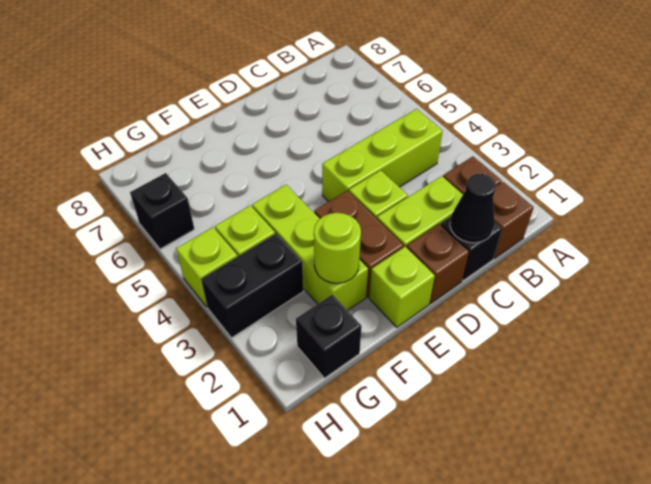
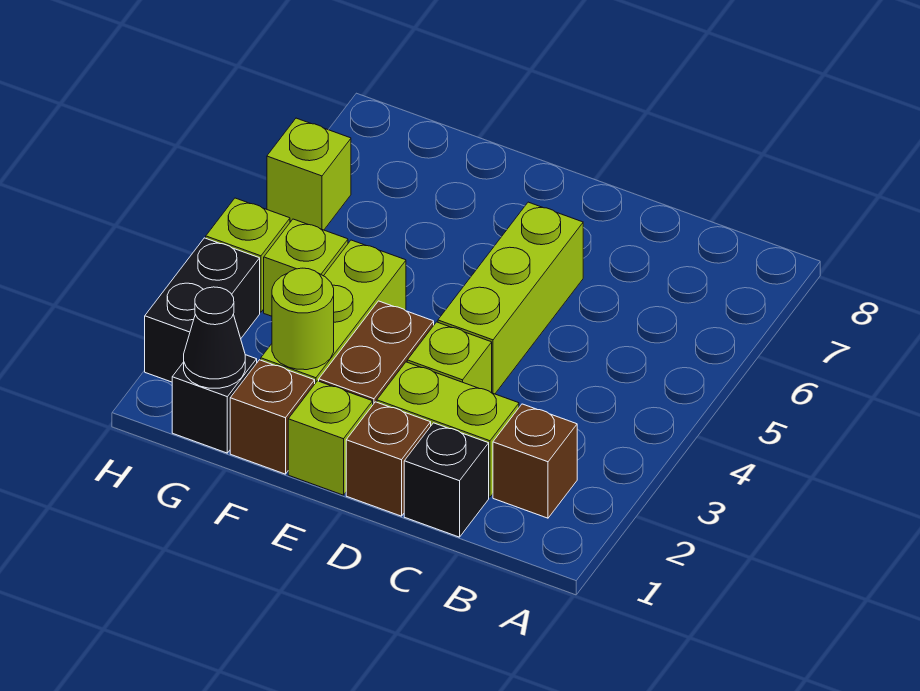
brown 1x1 brick [493,182,534,258] -> brown 1x1 brick moved to [230,360,315,474]
lime 1x3 brick [322,109,443,202] -> lime 1x3 brick turned to [438,202,583,394]
black 1x1 cone [450,174,496,243] -> black 1x1 cone moved to [184,287,245,388]
black 1x2 brick [201,234,304,338] -> black 1x2 brick turned to [145,238,260,382]
black 1x1 brick [130,173,194,249] -> lime 1x1 brick [267,118,351,230]

